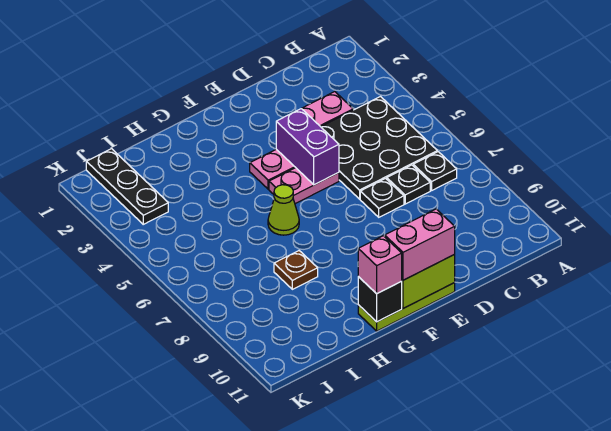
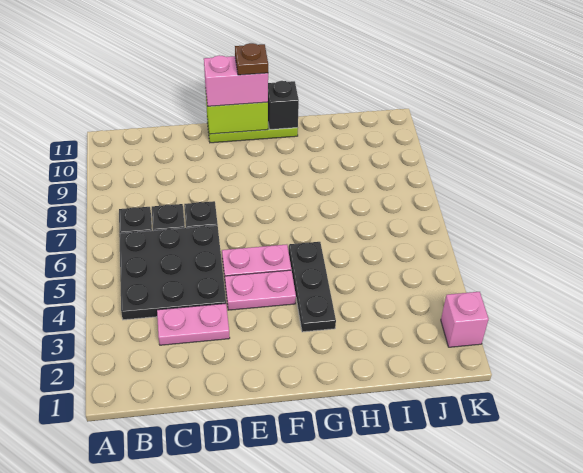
purple 1x2 brick [276,109,339,185] -> none
lime 1x1 cone [268,185,299,235] -> none
pink 1x1 brick [358,236,402,294] -> pink 1x1 brick moved to [441,292,489,347]
brown 1x1 plate [274,251,318,289] -> brown 1x1 plate moved to [235,43,268,75]
black 1x3 plate [86,149,168,224] -> black 1x3 plate moved to [289,242,336,332]

